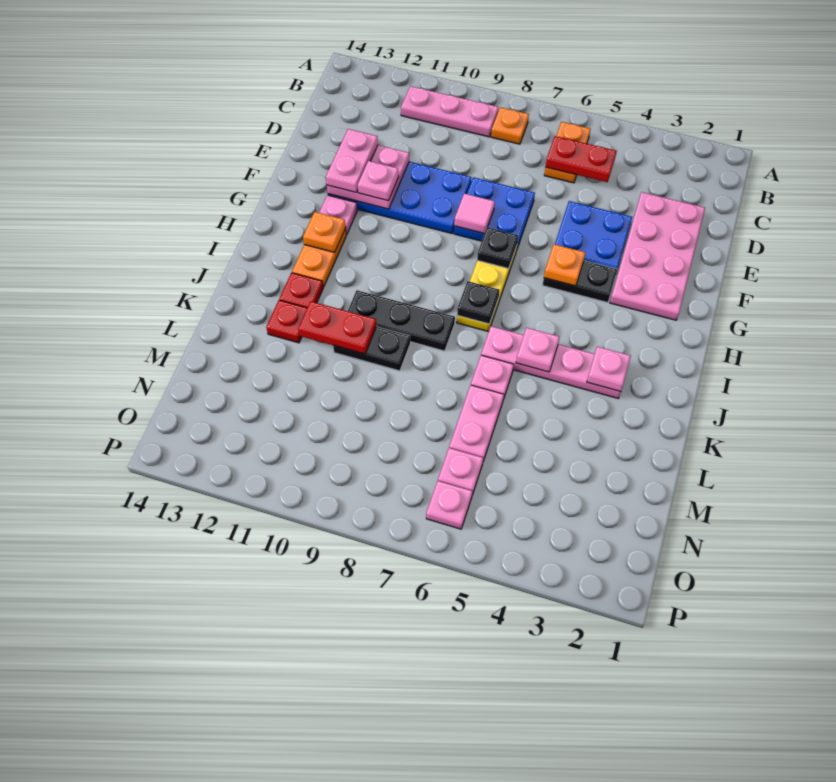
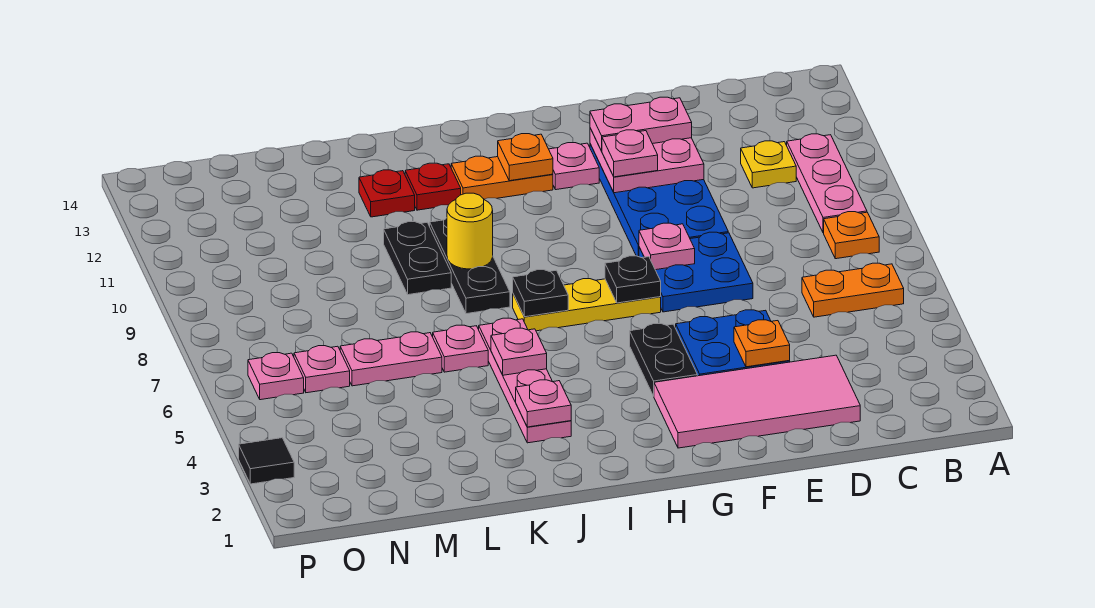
red 1x2 plate [546,136,617,182] -> none
none -> yellow 1x1 plate [741,141,796,188]
pink 2x4 plate [610,192,705,320] -> pink 2x4 tile [654,355,860,448]
pink 1x1 tile [454,194,495,234] -> pink 1x1 plate [639,223,695,270]
orange 1x1 plate [544,244,585,286] -> orange 1x1 plate moved to [734,320,790,367]
none -> yellow 1x1 round brick [447,193,493,269]
red 1x2 plate [298,301,377,354] -> none
none -> black 1x1 tile [239,438,294,484]

